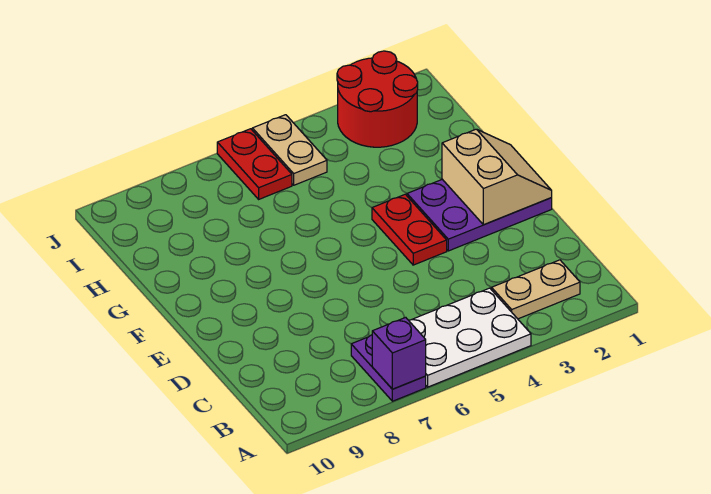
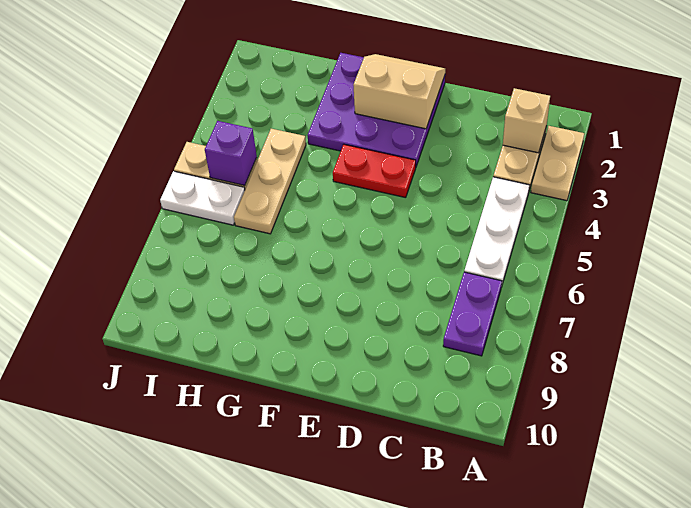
none -> tan 1x2 plate [531,126,584,201]
white 2x3 plate [409,288,531,387] -> white 1x3 plate [464,177,529,287]
purple 1x2 plate [351,335,426,401] -> purple 1x2 plate turned to [443,272,502,356]
purple 1x1 brick [372,317,426,389] -> purple 1x1 brick moved to [205,121,257,186]
none -> tan 1x1 brick [503,88,550,153]
purple 2x3 plate [407,179,552,251] -> purple 3x3 plate [308,53,445,166]
none -> tan 1x3 plate [234,129,306,234]
red 2x2 round brick [337,51,418,147] -> none
red 1x2 plate [217,129,292,199] -> white 1x2 plate [160,171,245,225]

